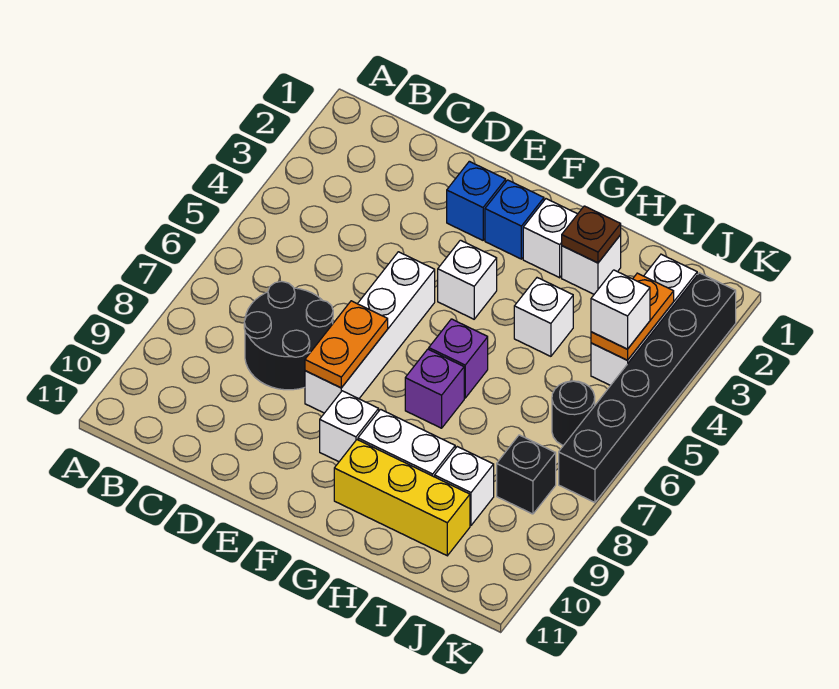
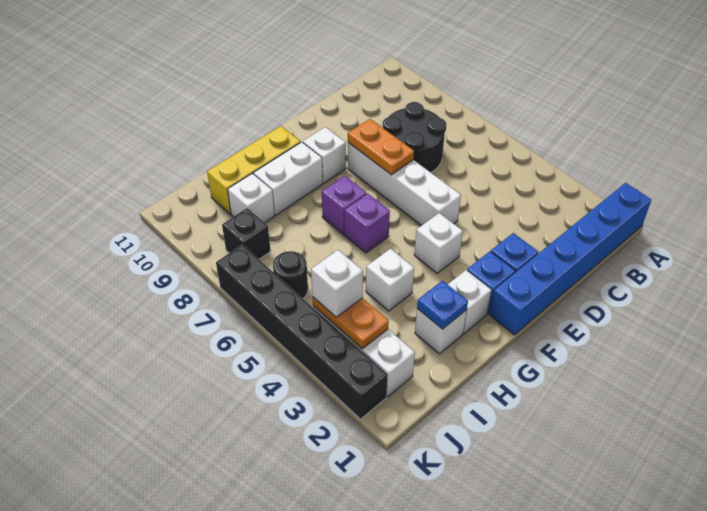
none -> blue 1x6 brick [489,183,651,335]
brown 1x1 plate [562,206,621,263] -> blue 1x1 plate [417,281,468,329]

